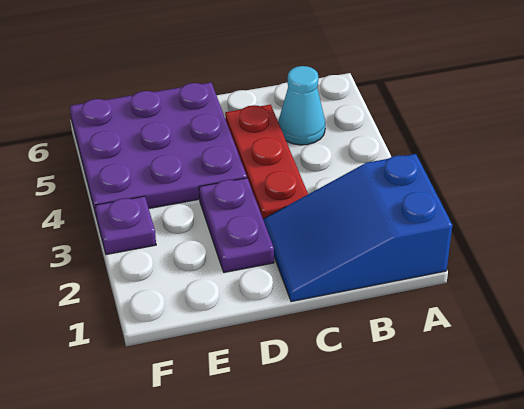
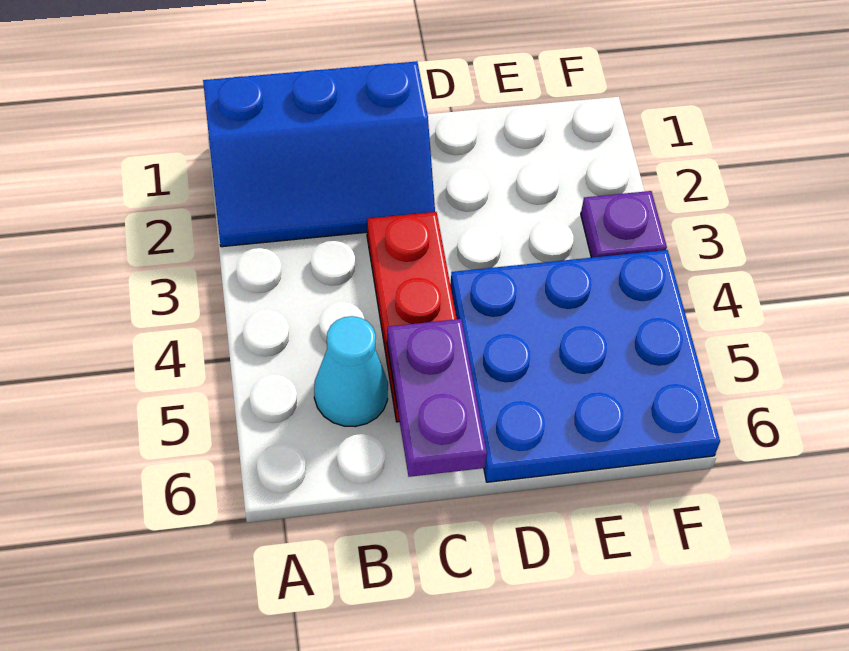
blue 2x3 slope [263,154,453,302] -> blue 2x3 slope turned to [203,61,435,247]
purple 1x2 plate [199,178,274,272] -> purple 1x2 plate moved to [387,319,487,477]
purple 3x3 plate [70,82,247,218] -> blue 3x3 plate [450,250,720,482]

